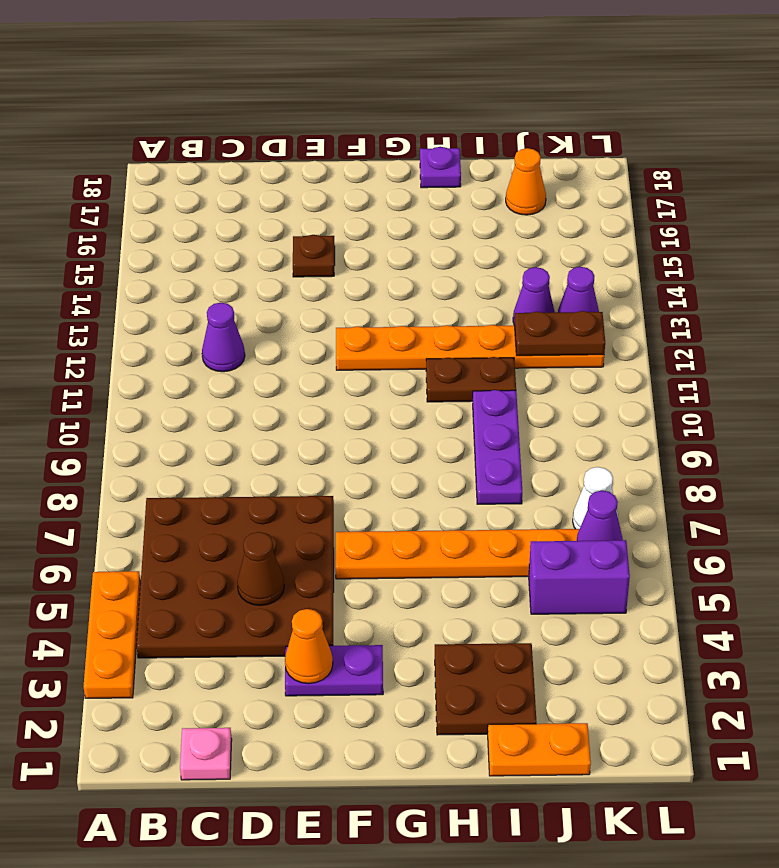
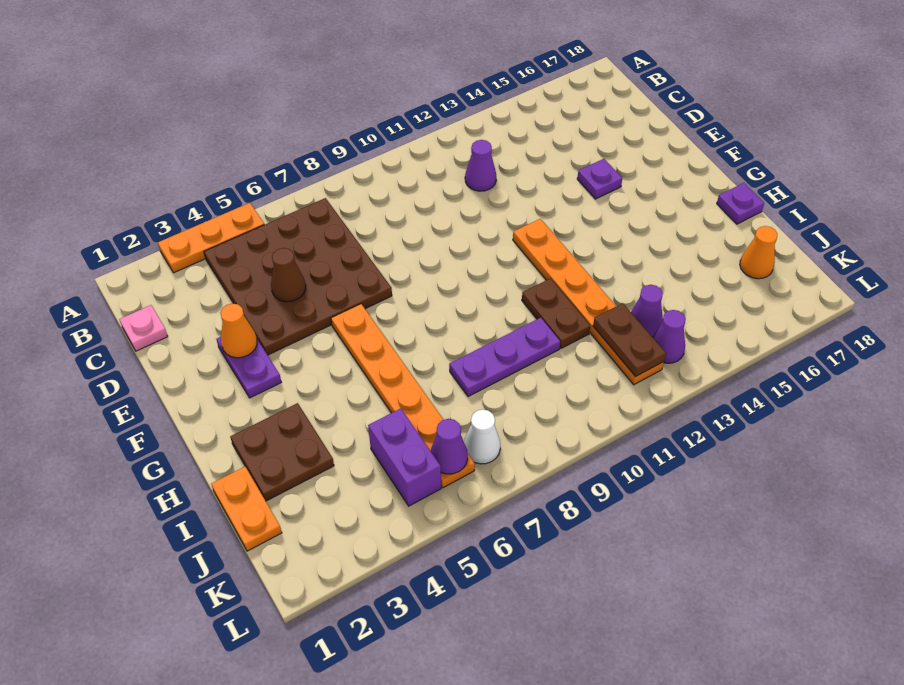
brown 1x1 plate [293,235,335,277] -> purple 1x1 plate [577,159,622,199]

